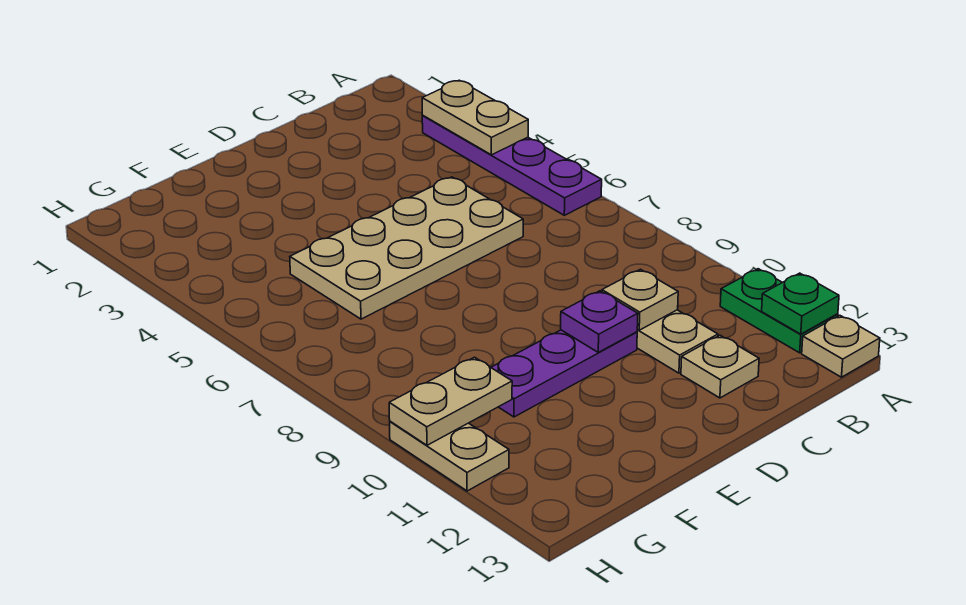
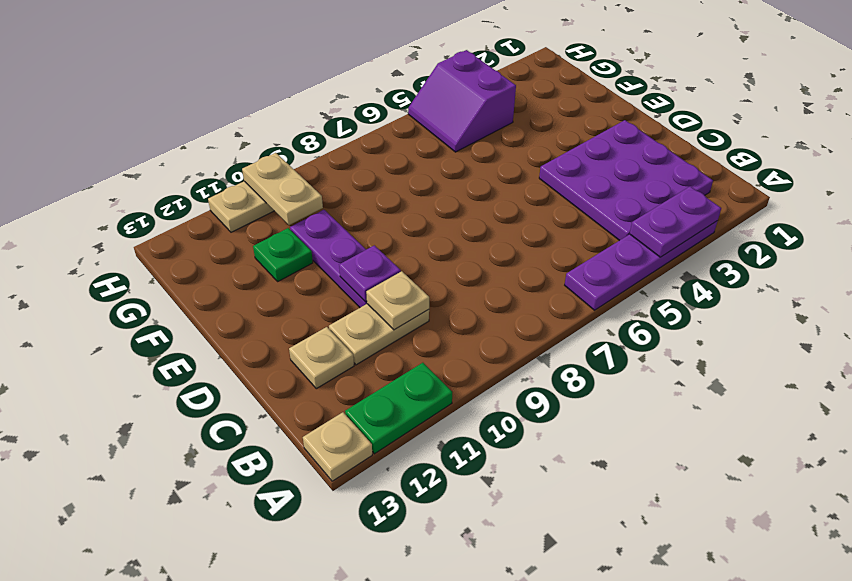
tan 1x2 plate [422,80,528,155] -> purple 1x2 plate [630,186,721,257]
green 1x1 plate [762,273,839,334] -> green 1x1 plate moved to [253,228,313,281]
none -> purple 3x3 plate [539,120,713,241]
tan 2x4 plate [290,177,523,319] -> none
none -> purple 2x2 slope [408,50,516,152]

